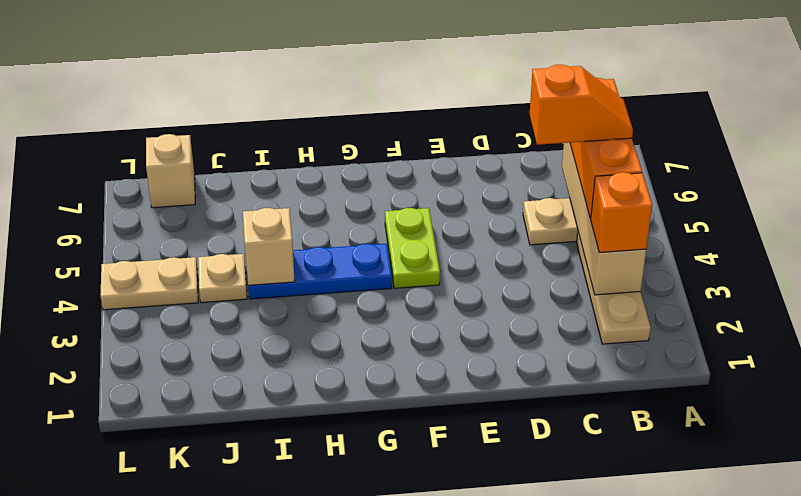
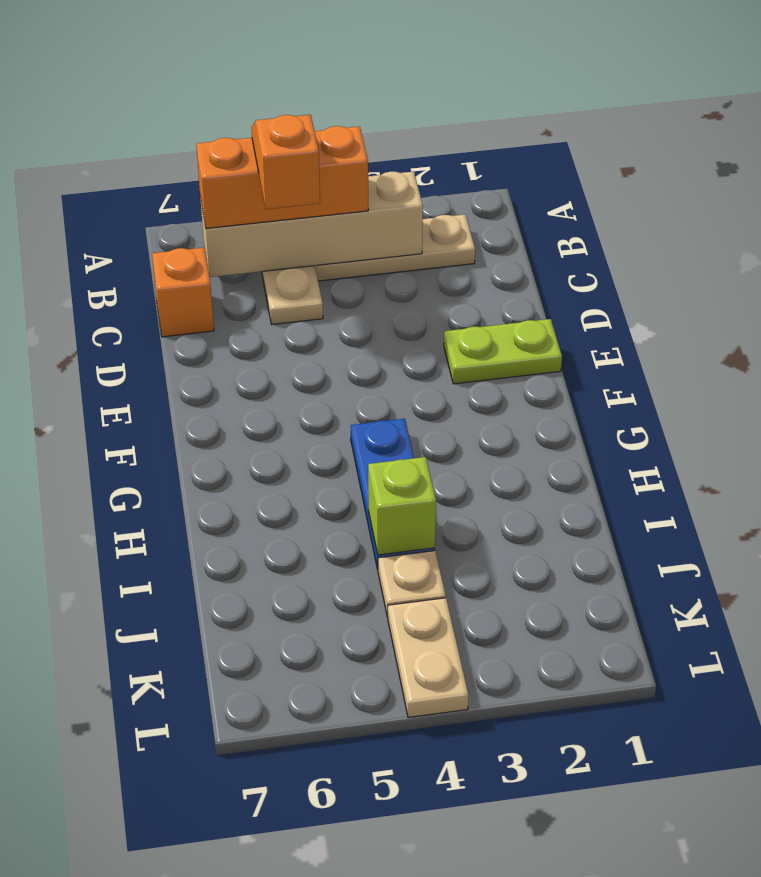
orange 1x1 brick [591,172,652,253] -> orange 1x1 brick moved to [152,248,214,337]
lime 1x2 plate [385,208,440,288] -> lime 1x2 plate moved to [444,319,562,384]
tan 1x1 brick [243,208,295,286] -> lime 1x1 brick [368,457,436,555]
tan 1x1 brick [146,134,195,208] -> none

